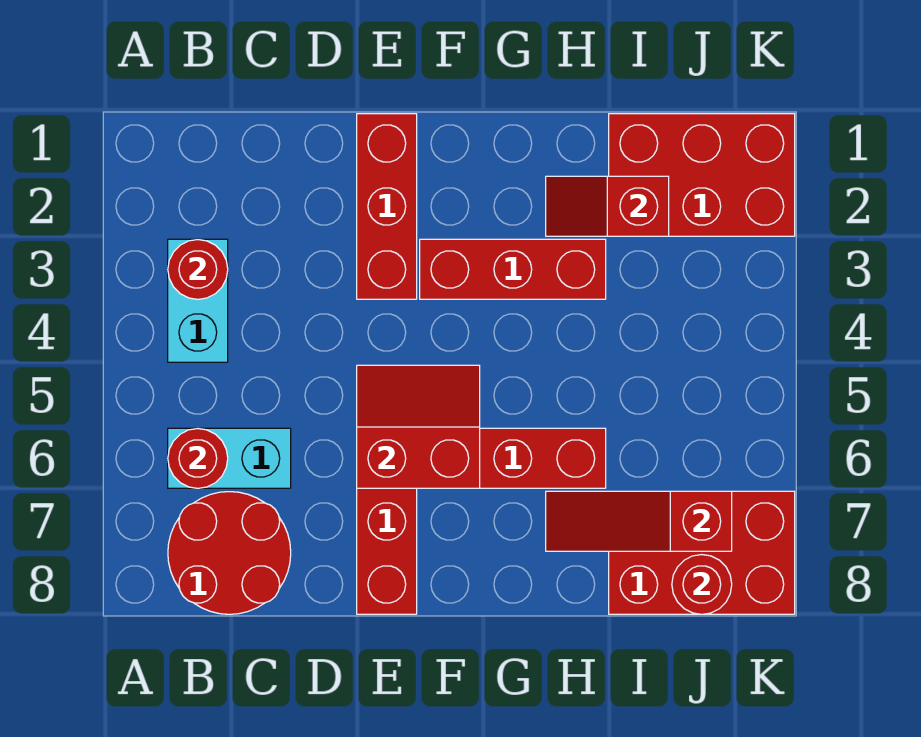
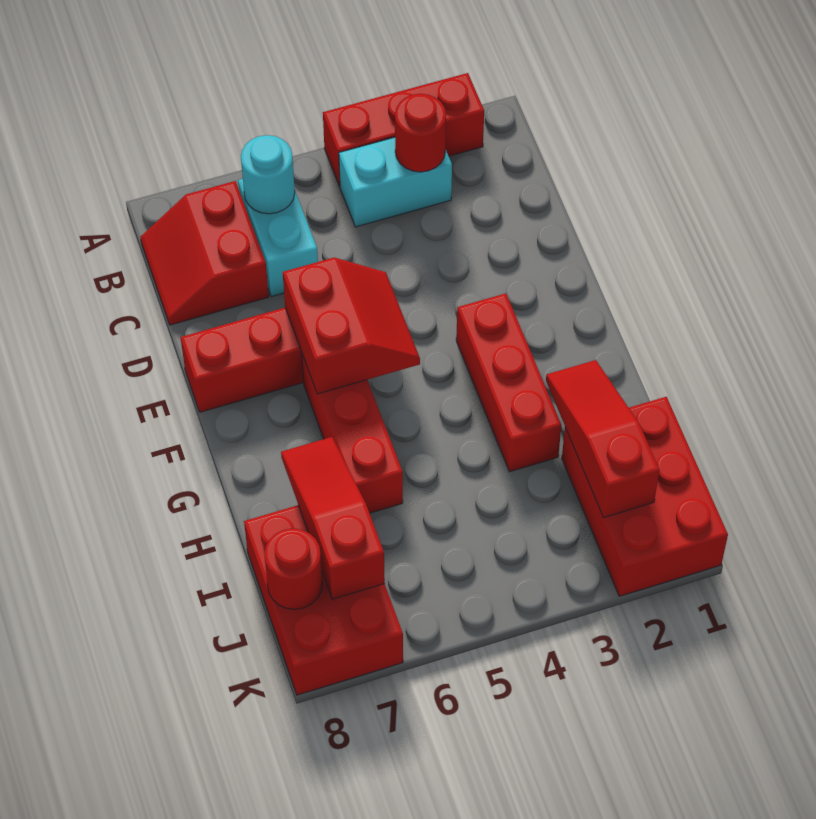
red 1x1 round brick [168,428,228,488] -> cyan 1x1 round brick [241,135,295,214]
red 2x2 round brick [168,492,291,614] -> red 2x2 slope [140,181,269,325]
red 1x3 brick [357,114,417,299] -> red 1x3 brick moved to [323,73,484,186]
red 1x2 slope [546,176,669,236] -> red 1x3 slope [546,360,659,517]

